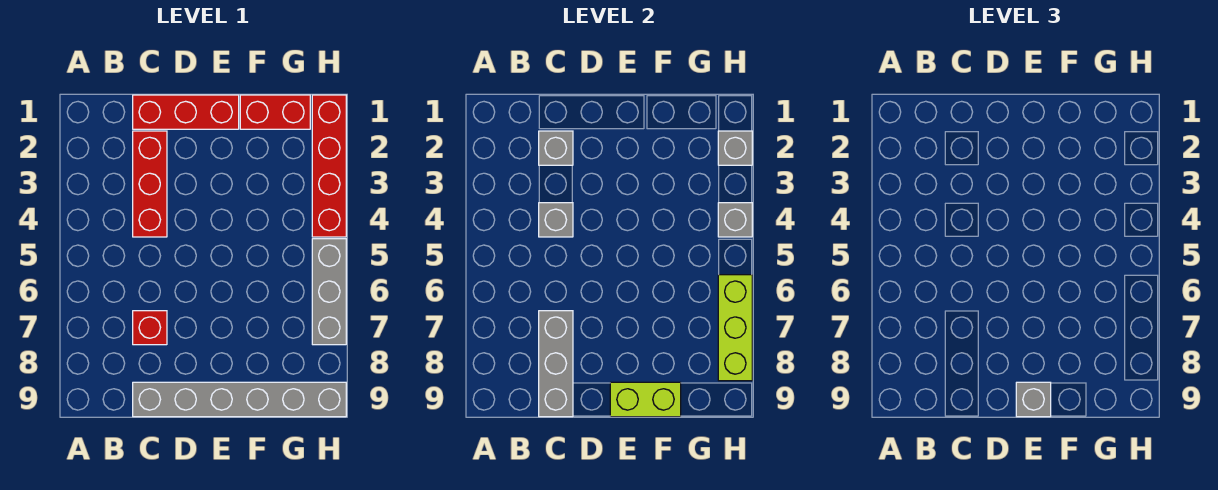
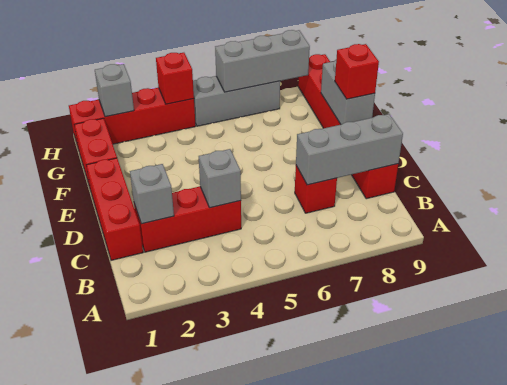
grey 1x6 brick [133,382,346,417] -> red 1x6 brick [298,54,398,199]
lime 1x2 brick [610,382,681,417] -> grey 1x2 brick [321,60,375,124]
grey 1x1 brick [1016,382,1051,417] -> red 1x1 brick [335,44,379,99]
grey 1x1 brick [718,203,752,237] -> red 1x1 brick [156,53,194,104]
lime 1x3 brick [718,275,752,381] -> grey 1x3 brick [215,30,310,92]

